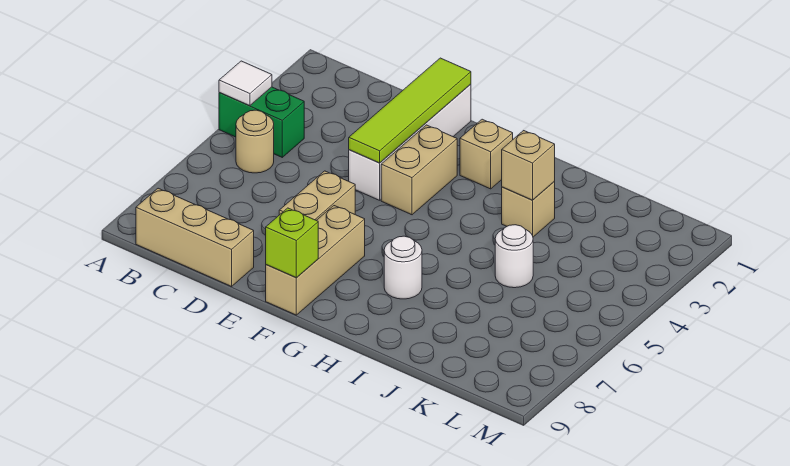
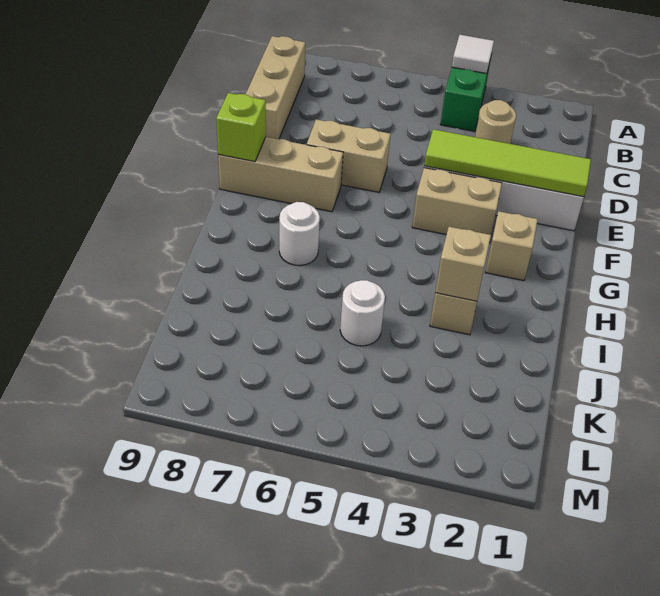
tan 1x1 round brick [236,110,274,173] -> tan 1x1 round brick moved to [475,100,516,144]

